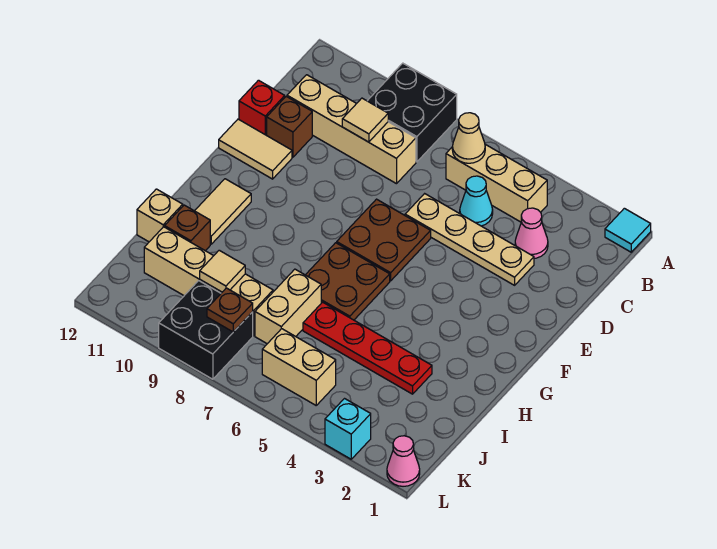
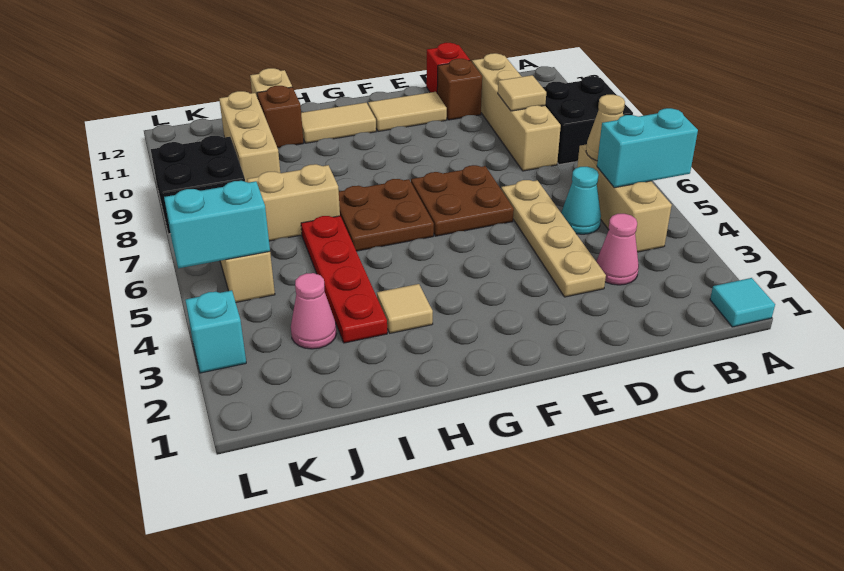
none -> cyan 1x2 brick [597,108,698,188]
tan 1x2 tile [219,119,292,179] -> tan 1x2 tile turned to [368,92,447,131]
tan 1x4 brick [144,227,273,336] -> tan 1x3 brick [219,91,280,182]
tan 1x1 tile [200,250,245,292] -> tan 1x1 tile moved to [377,284,433,333]
none -> cyan 1x2 brick [164,181,270,268]
brown 1x1 plate [207,288,253,332] -> none
pink 1x1 cone [387,436,420,486] -> pink 1x1 cone moved to [291,273,336,349]

